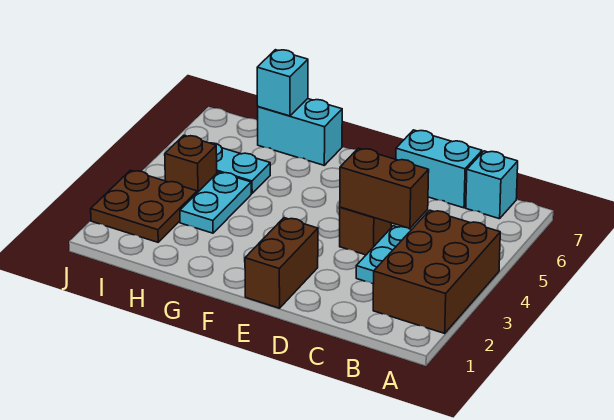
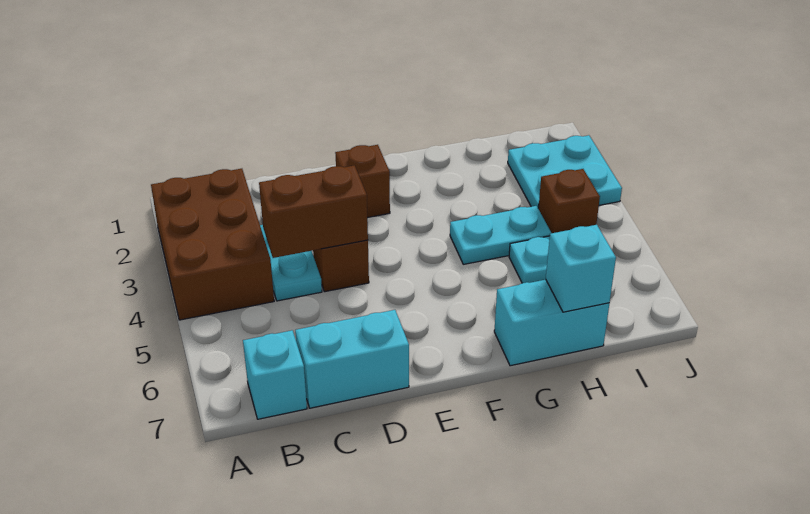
brown 1x2 brick [245,218,318,308] -> brown 1x1 brick [335,145,390,218]
cyan 1x2 plate [180,172,251,233] -> cyan 1x2 plate turned to [450,206,551,264]
brown 2x2 plate [91,170,197,242] -> cyan 2x2 plate [508,135,622,208]

